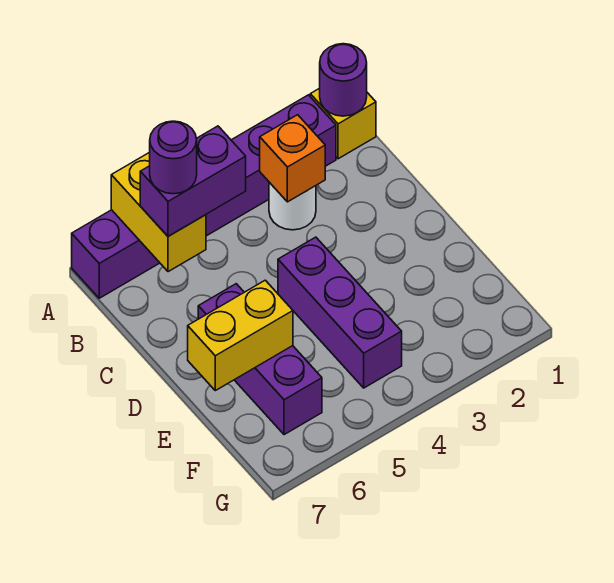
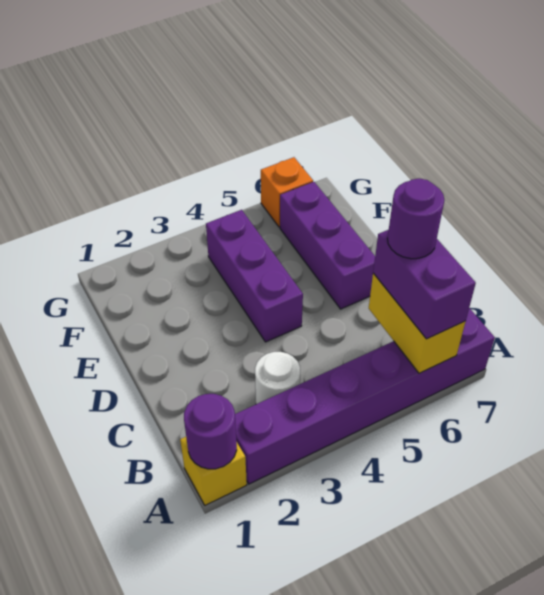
orange 1x1 brick [260,115,325,202] -> orange 1x1 brick moved to [261,157,313,227]
purple 1x2 brick [140,126,246,236] -> purple 1x2 brick turned to [373,230,476,339]
yellow 1x2 brick [188,280,293,391] -> none

